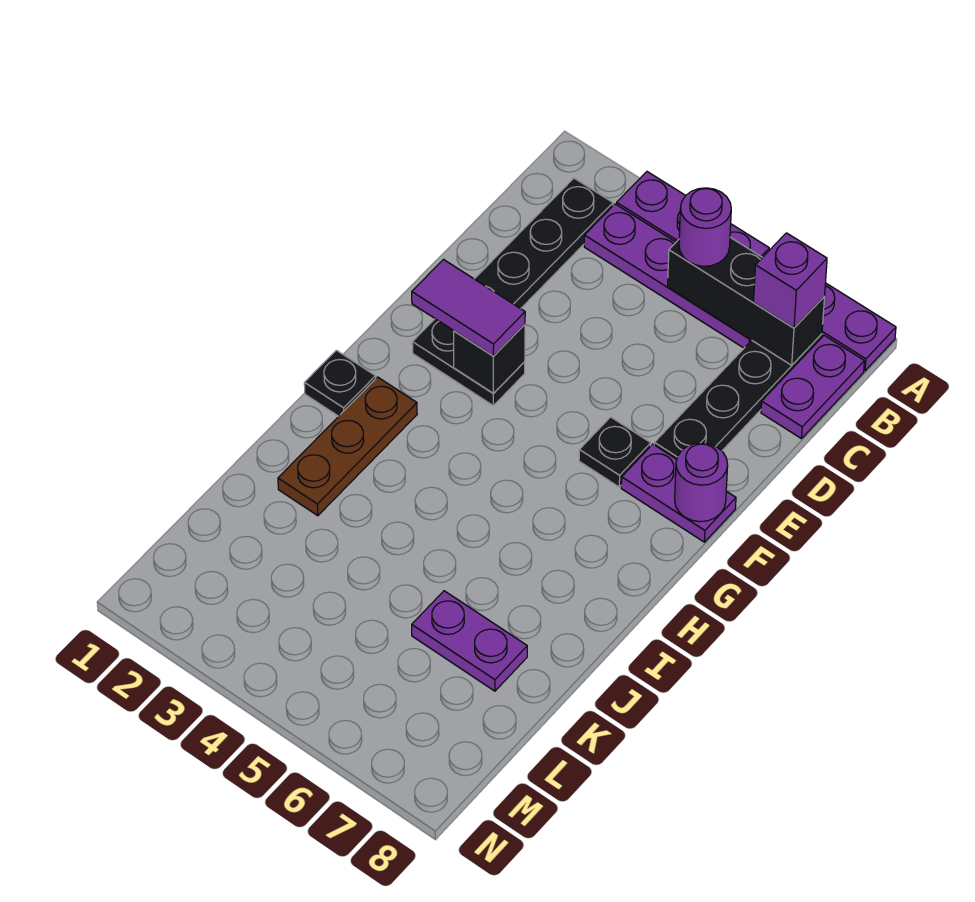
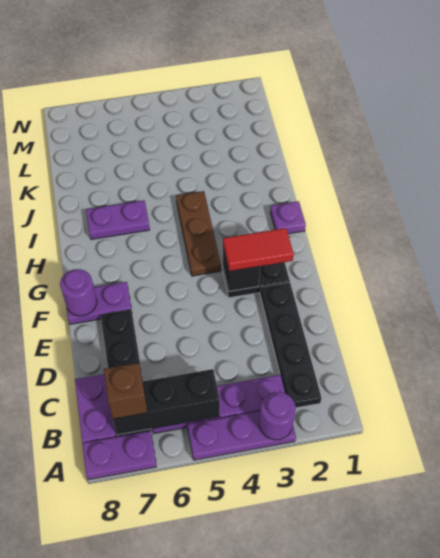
purple 1x1 round brick [679,188,731,266] -> purple 1x1 round brick moved to [259,392,296,440]
purple 1x1 brick [754,233,827,328] -> brown 1x1 brick [104,363,147,419]
purple 1x2 tile [412,260,525,356] -> red 1x2 tile [223,228,294,271]
black 1x1 plate [579,417,651,487] -> none
black 1x1 plate [304,350,376,416] -> purple 1x1 plate [270,201,306,234]
brown 1x3 plate [278,377,417,516] -> brown 1x3 plate moved to [176,191,221,276]
purple 1x2 plate [412,591,527,691] -> purple 1x2 plate moved to [86,200,150,240]

